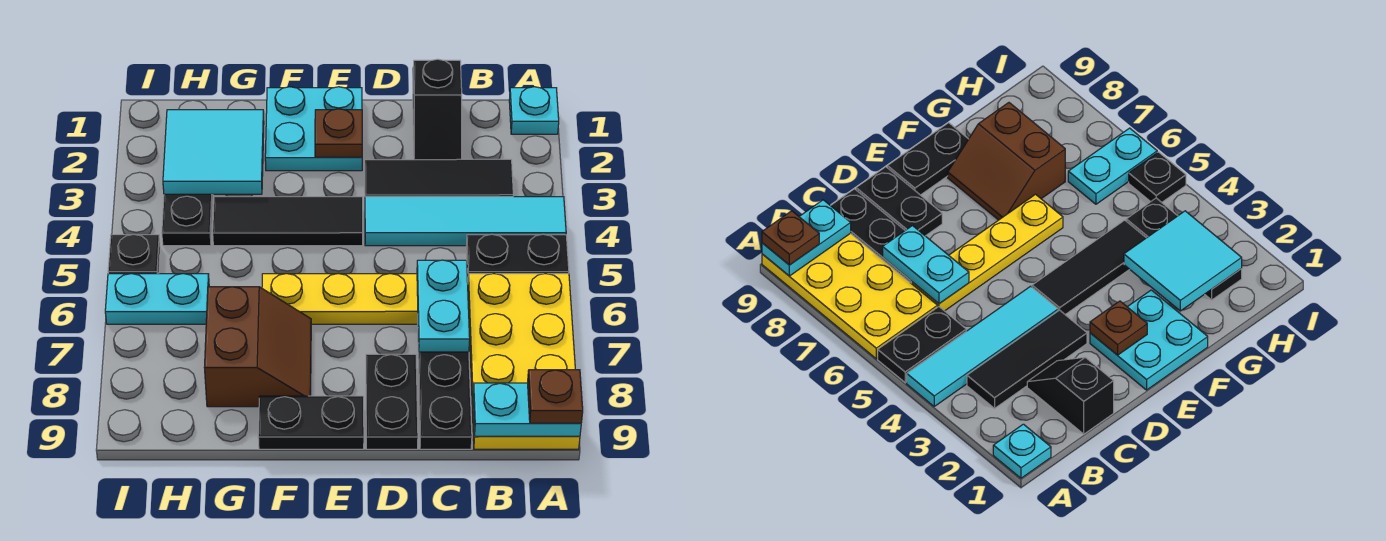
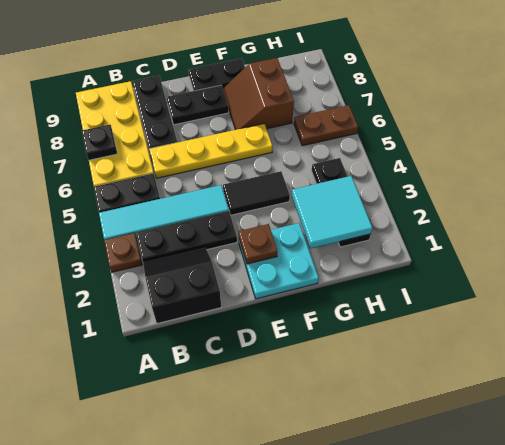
cyan 1x1 plate [509,87,559,134] -> none
cyan 1x2 plate [473,383,581,436] -> none
brown 1x1 plate [528,370,583,423] -> brown 1x1 plate moved to [104,233,142,272]
black 1x3 tile [365,159,513,197] -> black 1x3 plate [137,211,237,263]
black 1x2 slope [413,59,462,160] -> black 2x2 slope [143,248,221,324]
cyan 1x2 plate [417,260,470,352] -> none
black 1x2 plate [366,354,418,449] -> black 1x2 plate turned to [167,85,229,125]
black 1x3 tile [213,197,363,246] -> black 1x2 tile [223,171,290,215]
cyan 1x2 plate [105,274,209,324] -> brown 1x2 plate [294,105,358,146]
black 1x1 plate [108,235,160,274] -> black 1x1 plate moved to [82,125,117,160]

